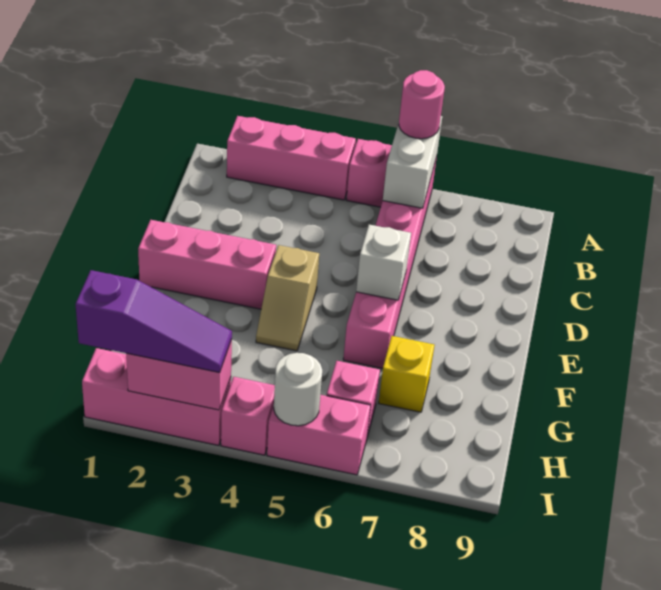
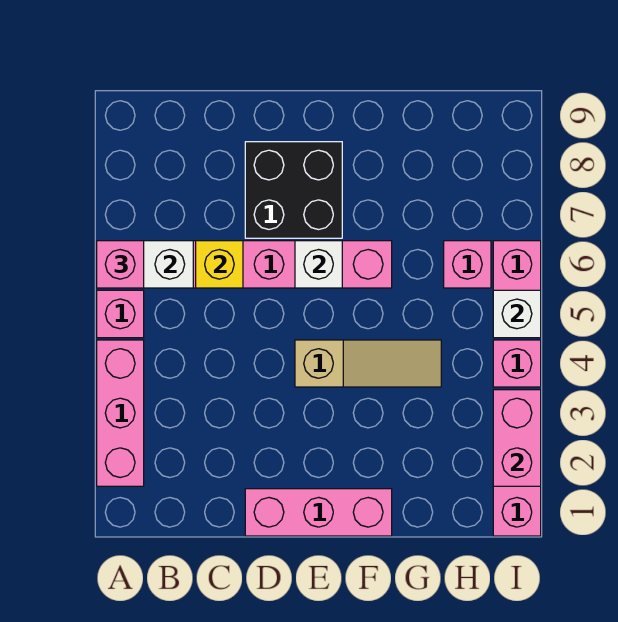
pink 1x1 round brick [399,70,445,139] -> pink 1x1 brick [97,241,144,288]
none -> black 2x2 brick [245,142,342,238]
pink 1x3 brick [138,220,276,309] -> pink 1x3 brick turned to [245,489,392,536]
tan 1x2 slope [256,245,319,351] -> tan 1x3 slope [295,340,441,387]
yellow 1x1 brick [379,336,434,412] -> yellow 1x1 brick moved to [196,241,243,288]
purple 1x3 slope [75,270,232,373] -> none
white 1x1 round brick [274,353,322,426] -> white 1x1 brick [493,290,541,338]

